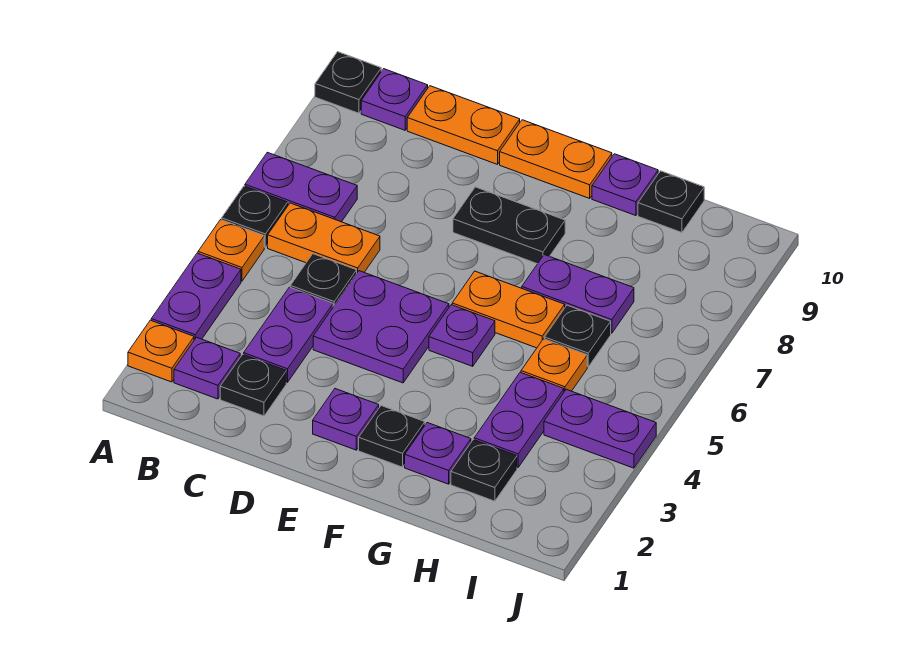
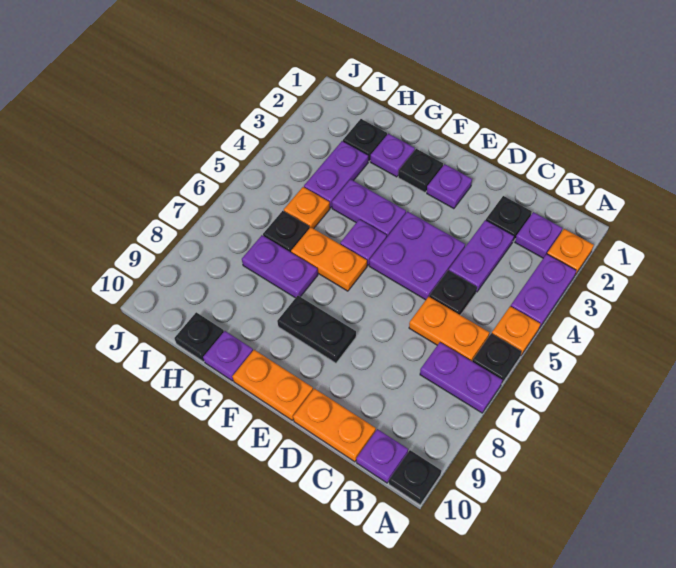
purple 1x2 plate [544,389,656,468] -> purple 1x2 plate moved to [332,179,406,237]

